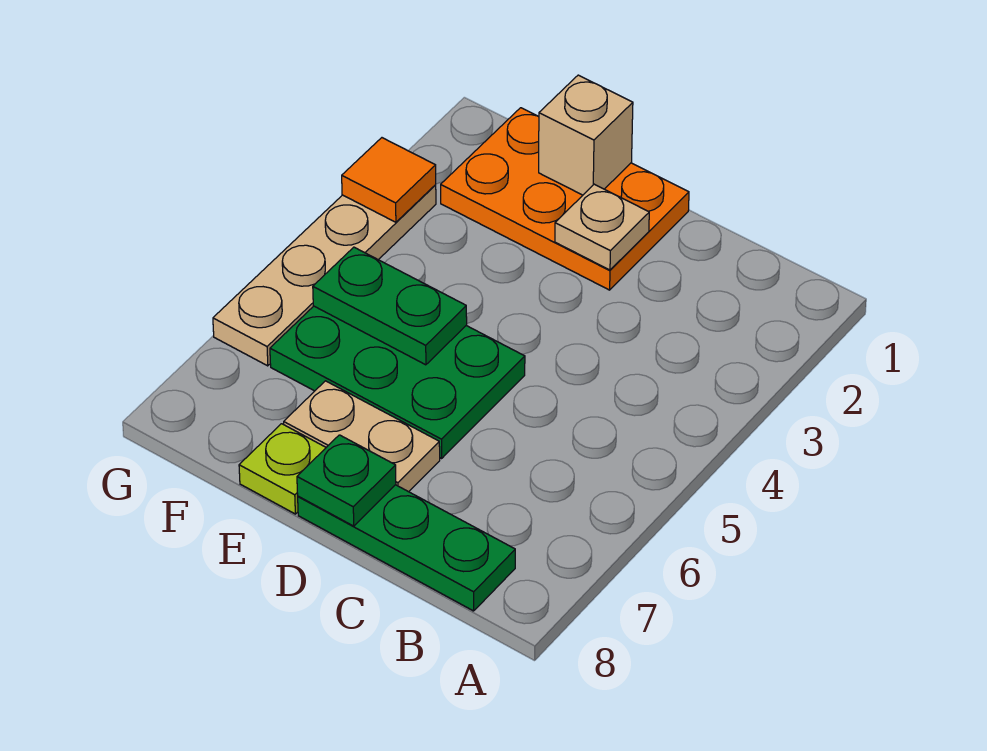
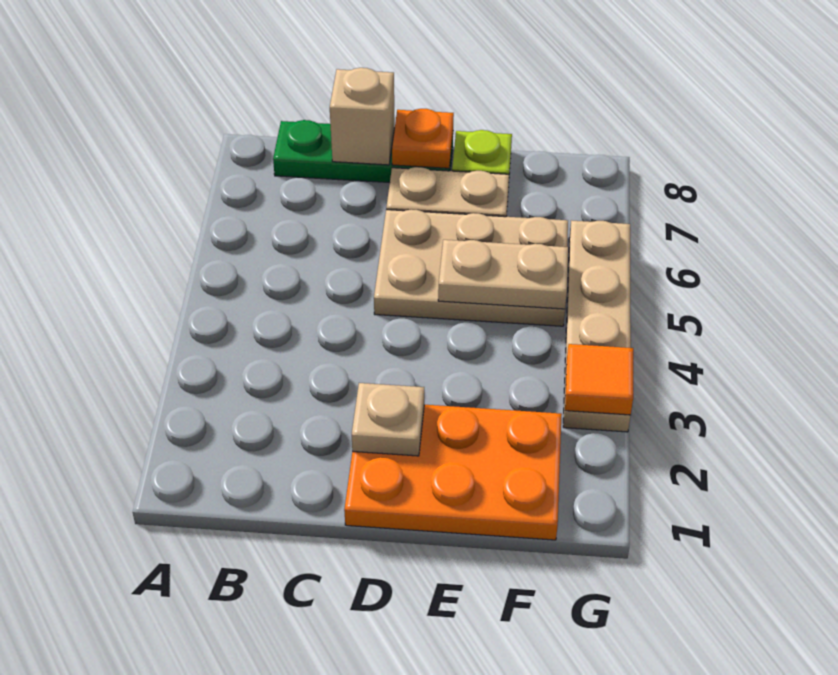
green 2x3 plate [270,306,525,458] -> tan 2x3 plate [374,209,568,326]
green 1x1 plate [297,435,396,526] -> orange 1x1 plate [392,109,454,168]
tan 1x1 brick [539,75,633,195] -> tan 1x1 brick moved to [330,68,395,165]
green 1x2 plate [313,247,467,365] -> tan 1x2 plate [438,240,568,309]

